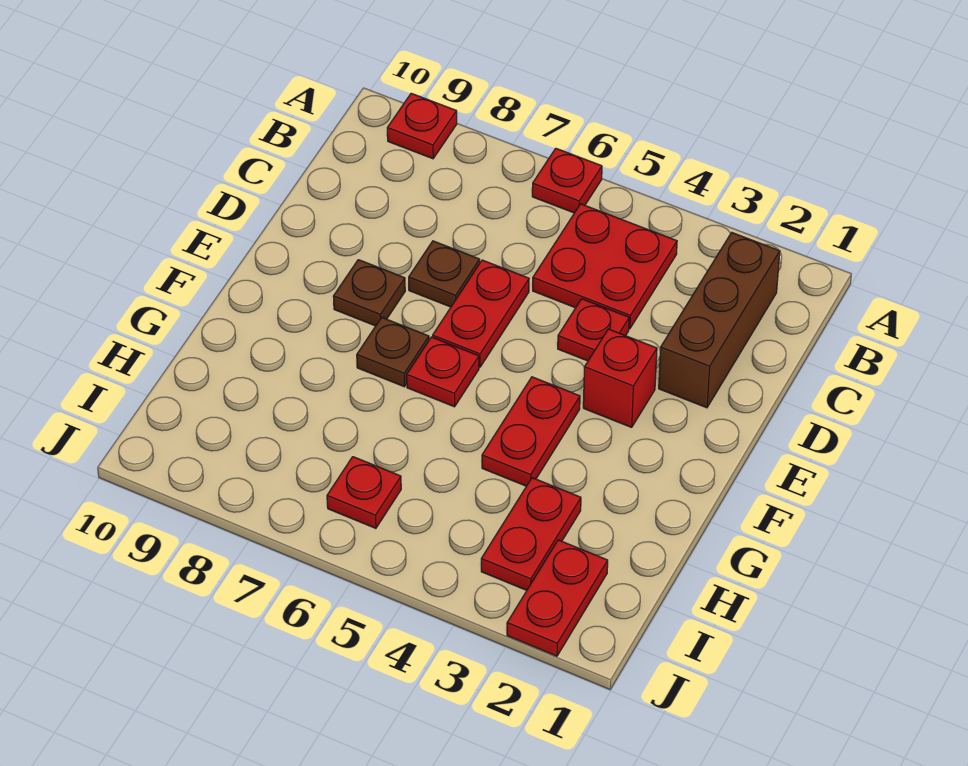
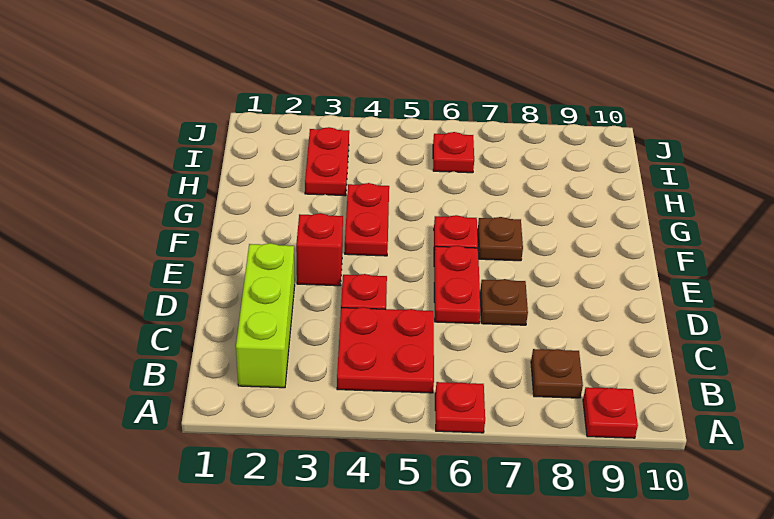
brown 1x3 brick [659,233,780,408] -> lime 1x3 brick [236,243,295,388]
brown 1x1 plate [333,260,405,326] -> brown 1x1 plate moved to [531,349,583,398]
red 1x2 plate [507,540,608,656] -> none

